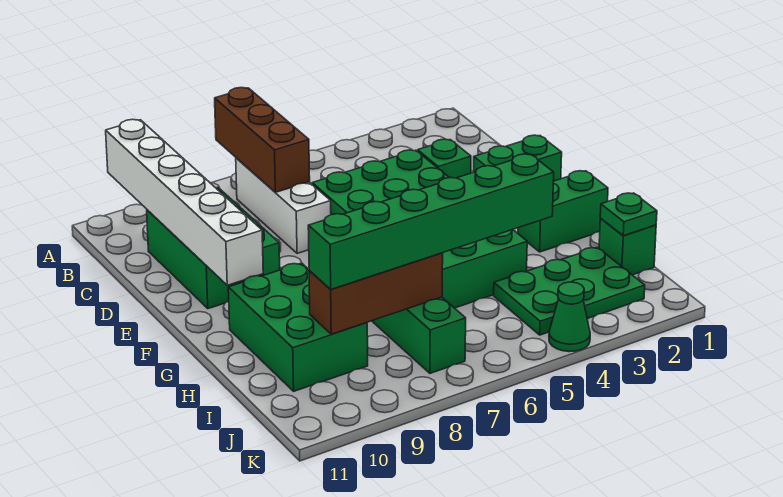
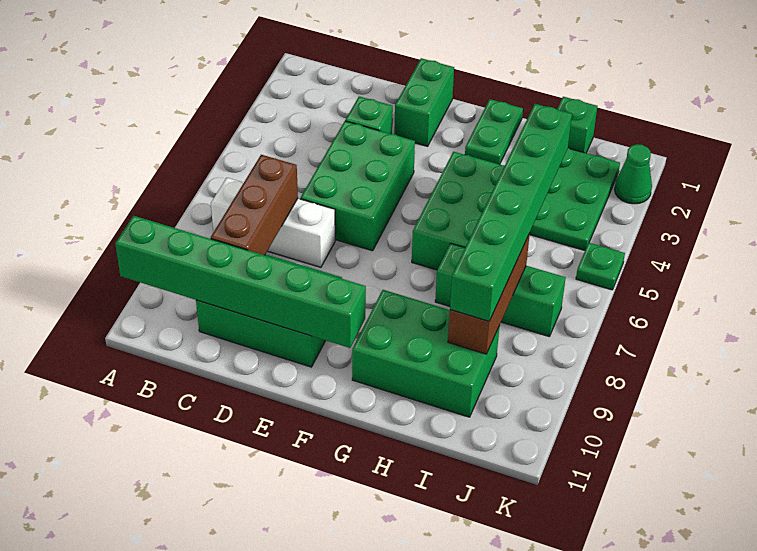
brown 1x3 brick [215,88,310,192] -> brown 1x3 brick turned to [211,155,298,255]
white 1x6 brick [106,119,263,285] -> green 1x6 brick [115,216,366,348]
green 1x2 brick [518,171,608,252] -> green 1x2 plate [465,99,523,164]
green 1x1 plate [600,193,657,236] -> green 1x1 plate moved to [576,243,625,290]
green 1x1 cone [549,282,590,352] -> green 1x1 cone moved to [615,144,652,204]

